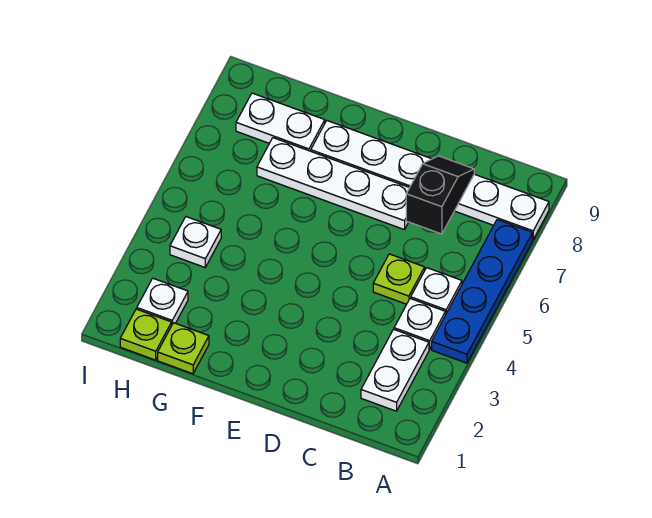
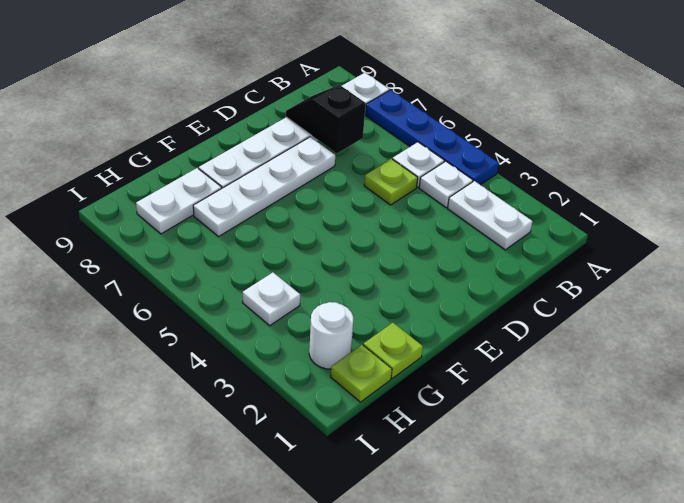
white 1x1 plate [137,278,188,324] -> white 1x1 round brick [309,302,353,369]

